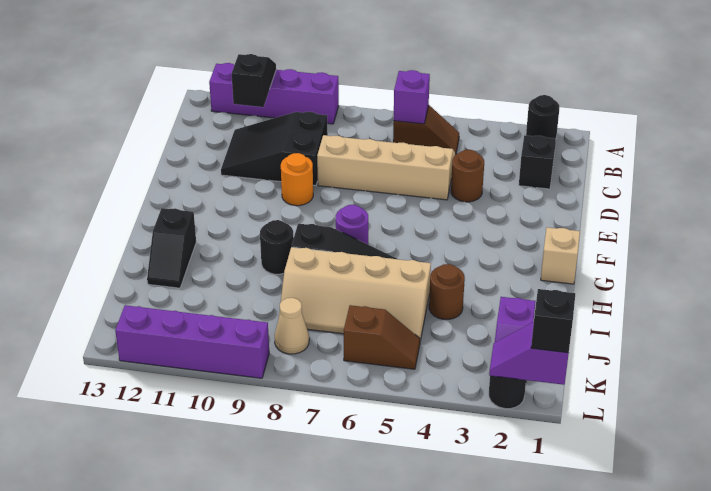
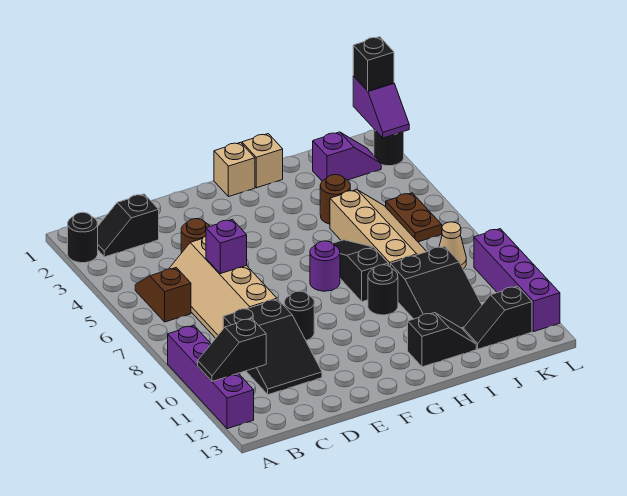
purple 1x1 brick [394,70,430,124] -> purple 1x1 brick moved to [206,219,247,274]
orange 1x1 round brick [281,153,313,206] -> black 1x1 round brick [284,291,314,340]
none -> tan 1x1 brick [242,134,283,188]
none -> black 2x3 slope [390,246,482,329]
none -> black 1x2 slope [463,286,532,349]
brown 1x2 slope [344,305,420,369] -> brown 1x2 plate [386,193,442,242]

